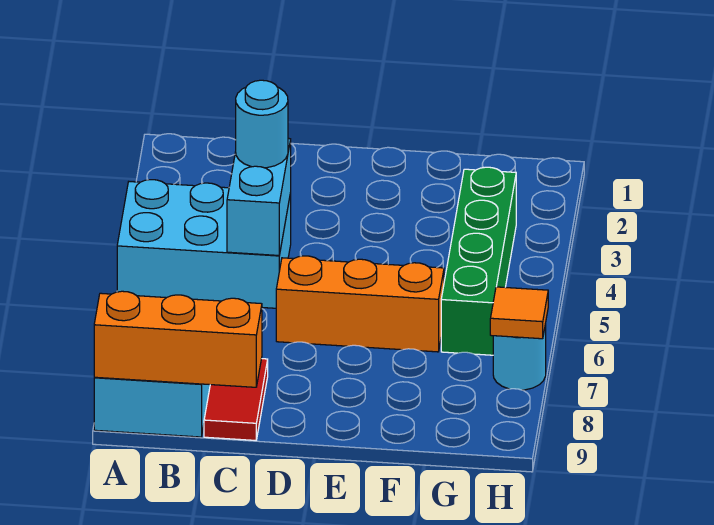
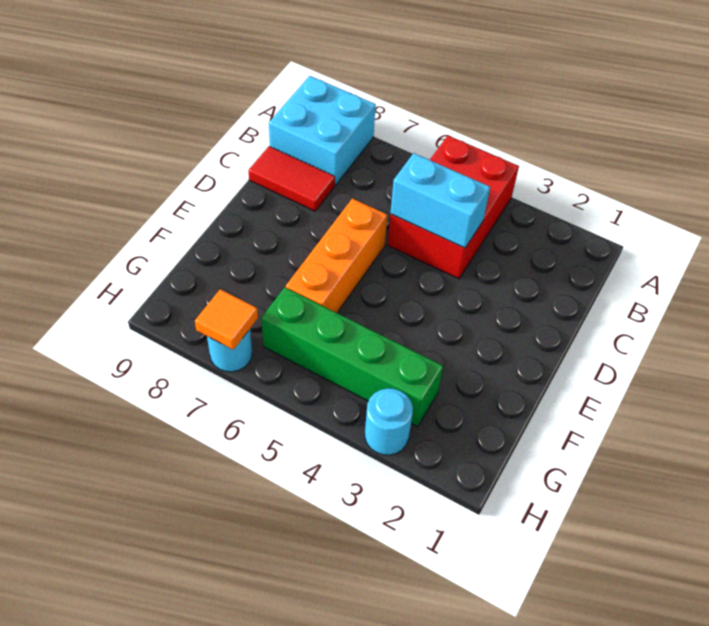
cyan 2x3 brick [117,180,291,308] -> red 2x3 brick [388,136,519,279]
orange 1x3 brick [94,291,262,387] -> none
cyan 1x1 round brick [236,80,288,168] -> cyan 1x1 round brick moved to [365,388,413,455]

